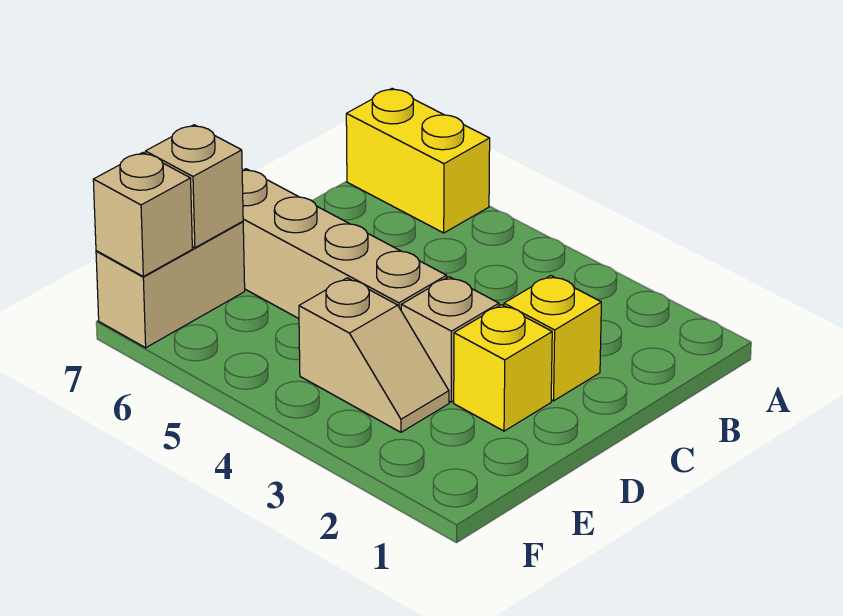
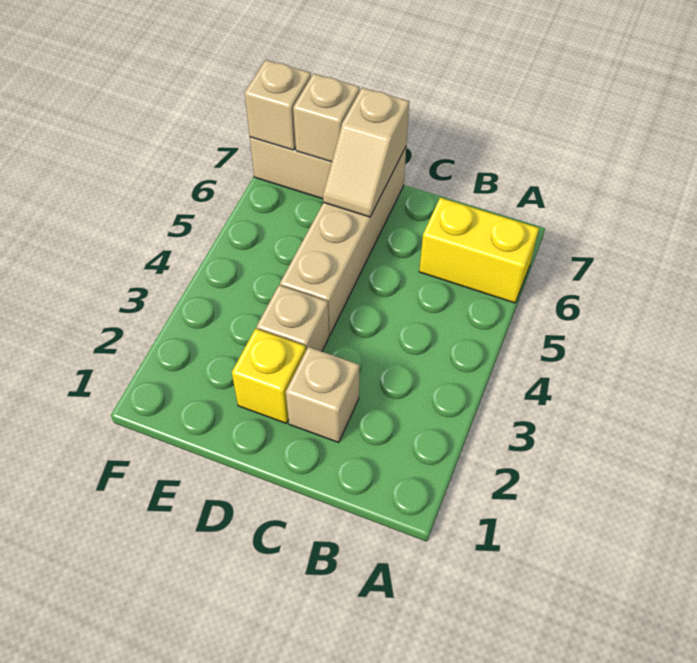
yellow 1x2 brick [346,88,490,233] -> yellow 1x2 brick turned to [419,198,539,303]
yellow 1x1 brick [504,276,601,401] -> tan 1x1 brick [286,347,360,442]
tan 1x2 slope [299,278,449,432] -> tan 1x2 slope moved to [323,88,409,217]

